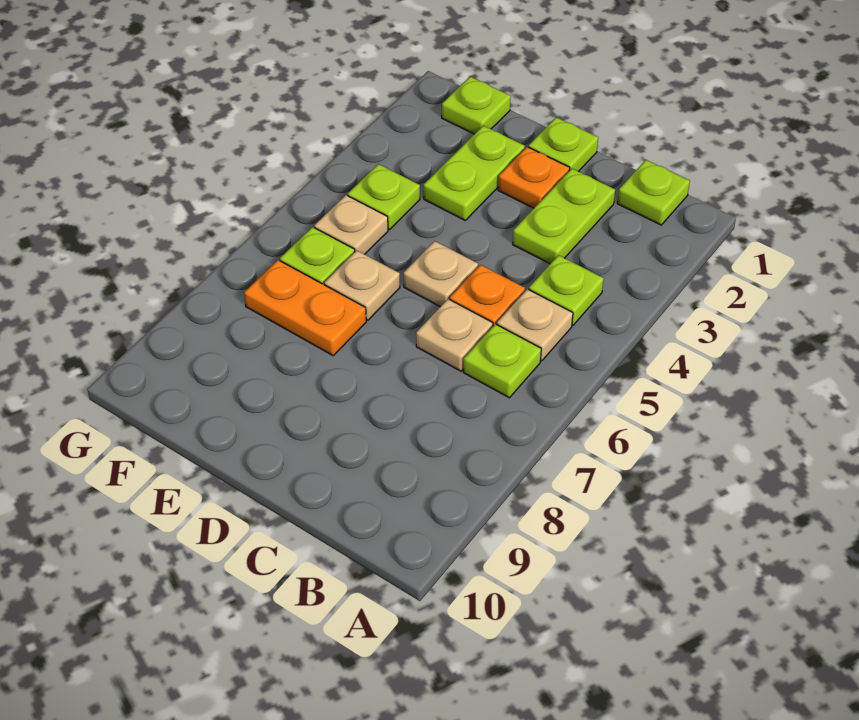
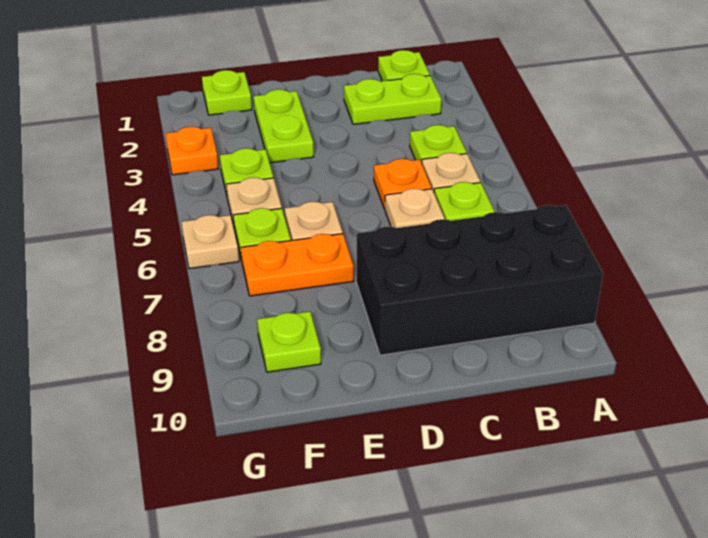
none -> black 2x4 brick [357,205,603,355]
lime 1x2 plate [513,169,615,264] -> lime 1x2 plate turned to [344,74,441,124]
lime 1x1 plate [528,117,598,172] -> lime 1x1 plate moved to [257,311,321,372]
orange 1x1 plate [498,147,570,208] -> orange 1x1 plate moved to [166,127,218,175]
tan 1x1 plate [403,241,478,307] -> tan 1x1 plate moved to [182,215,239,269]

